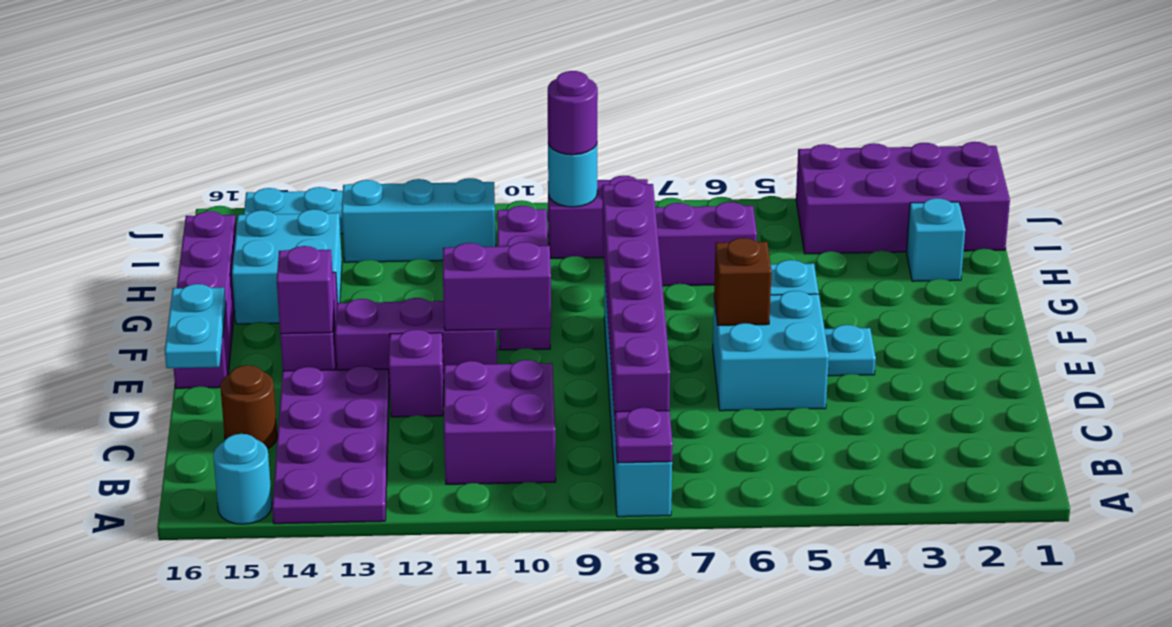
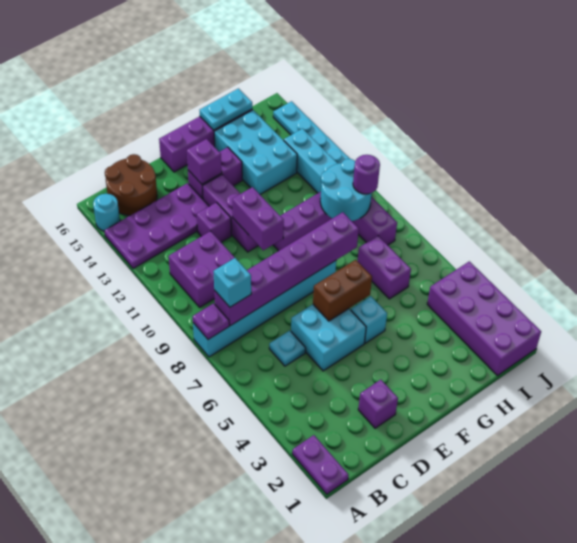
none -> purple 1x2 plate [292,435,349,494]
brown 1x1 round brick [220,365,277,449] -> brown 2x2 round brick [105,154,157,215]
none -> purple 1x1 brick [358,380,398,428]
cyan 1x2 plate [165,284,226,368] -> cyan 1x2 plate moved to [200,89,252,130]
cyan 1x1 plate [825,325,876,376] -> cyan 1x1 plate moved to [269,331,306,366]
brown 1x1 brick [714,238,771,325] -> brown 1x2 brick [313,260,372,321]
cyan 2x2 brick [232,209,342,324] -> cyan 2x3 brick [214,110,297,194]
cyan 1x1 brick [907,198,965,281] -> cyan 1x1 brick moved to [213,258,251,307]
cyan 1x1 round brick [548,144,597,207] -> cyan 2x2 round brick [320,159,372,221]

